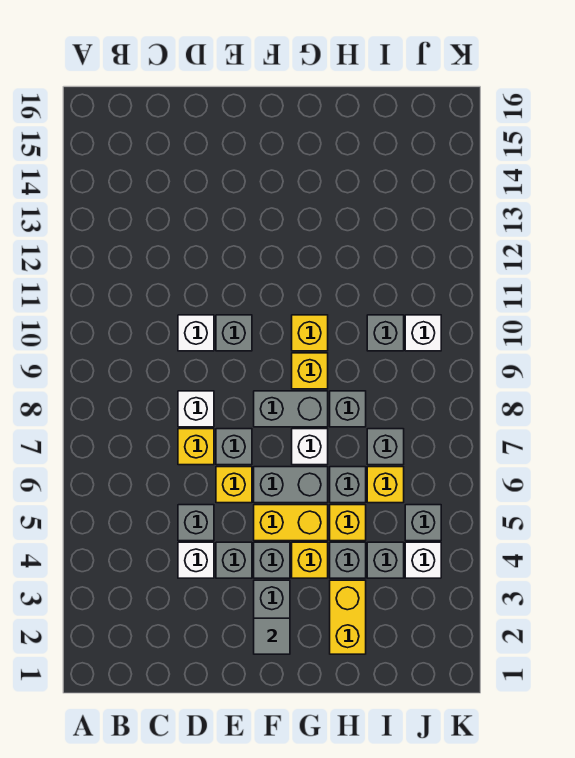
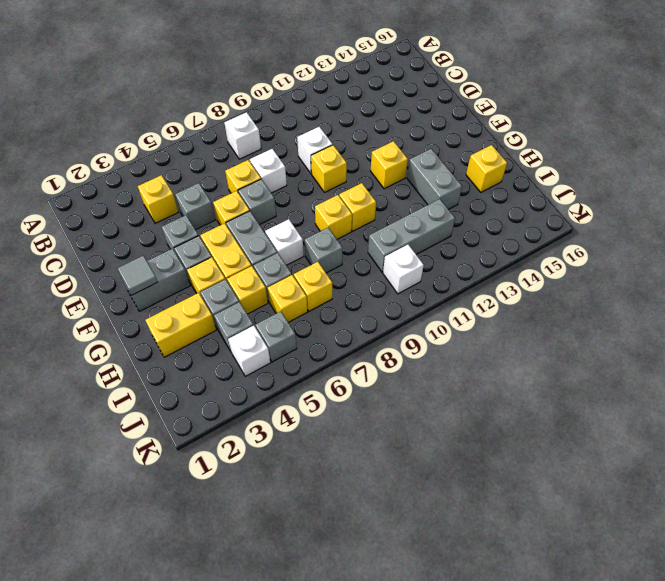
none -> yellow 1x1 brick [138,175,178,223]
white 1x1 brick [178,542,214,578] -> white 1x1 brick moved to [224,112,261,159]
grey 1x1 brick [216,315,252,351] -> yellow 1x1 brick [311,145,347,193]
grey 1x2 brick [254,391,328,427] -> grey 1x2 brick moved to [407,149,462,209]
none -> yellow 1x1 brick [371,141,408,189]
none -> yellow 1x1 brick [466,145,507,192]
grey 1x1 brick [367,429,404,465] -> yellow 1x1 brick [294,262,332,311]
grey 1x1 brick [367,315,404,351] -> grey 1x3 brick [368,199,455,272]

